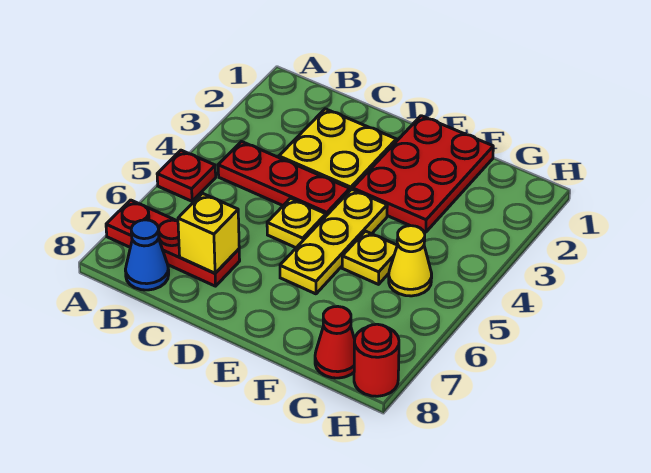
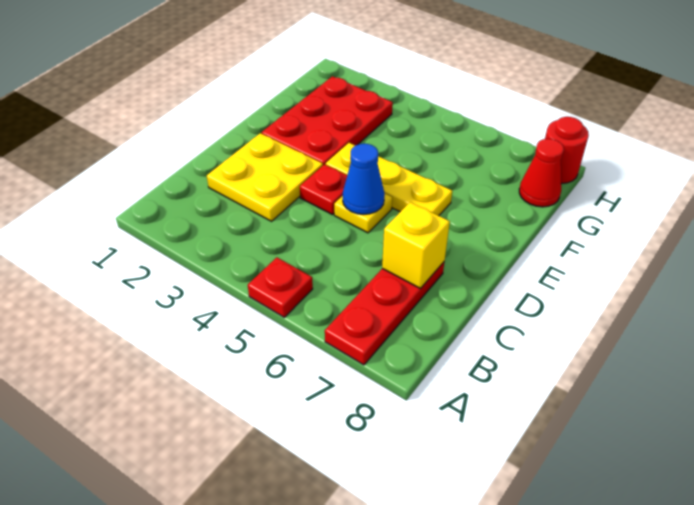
red 1x3 plate [218,142,350,216] -> red 1x1 plate [300,164,347,215]
blue 1x1 cone [125,220,169,290] -> blue 1x1 cone moved to [343,144,385,215]
red 2x3 plate [353,116,493,232] -> red 2x3 plate turned to [262,76,393,165]
yellow 1x1 plate [342,231,397,284] -> none
yellow 1x1 cone [389,226,432,296] -> none

